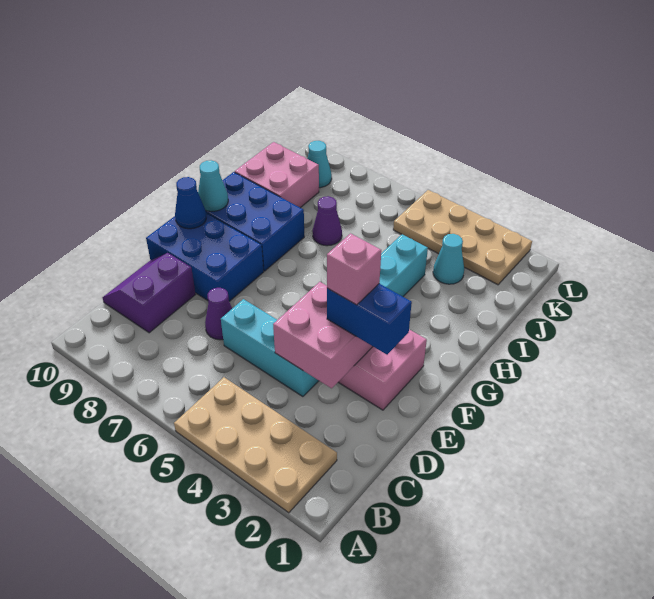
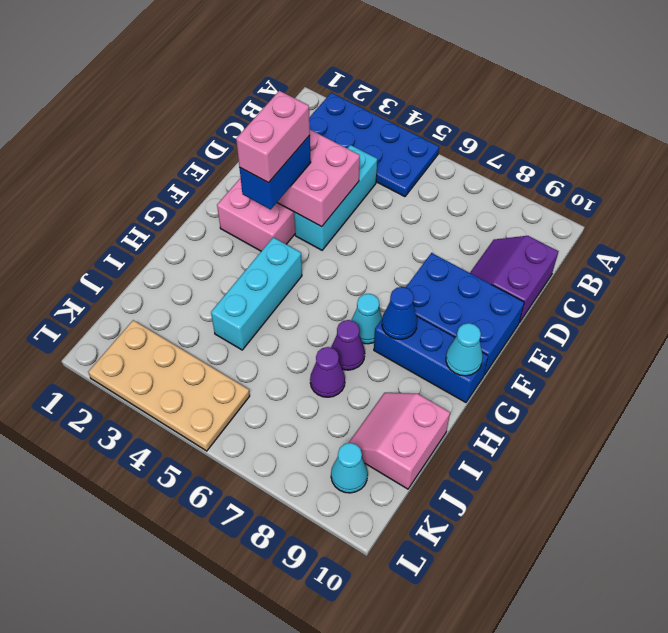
tan 2x4 plate [174,377,337,513] -> blue 2x4 plate [309,93,439,197]
purple 2x2 slope [102,253,196,333] -> purple 2x2 slope turned to [470,236,559,323]
cyan 1x3 brick [221,299,319,397] -> cyan 1x3 brick turned to [294,145,377,250]
purple 1x1 cone [205,288,232,340] -> purple 1x1 cone moved to [331,320,365,370]
blue 1x2 brick [327,284,412,354] -> blue 1x2 brick turned to [239,135,311,209]
pink 1x1 brick [327,233,381,305] -> pink 1x2 brick [236,91,310,183]
blue 1x1 cone [175,177,206,229] -> blue 1x1 cone moved to [382,287,417,339]
blue 2x3 brick [206,172,304,271] -> blue 1x3 brick [374,317,488,402]
pink 2x2 brick [235,142,319,208] -> pink 2x2 slope [349,393,450,489]
cyan 1x1 cone [433,234,464,284] -> cyan 1x1 cone moved to [351,294,382,344]

